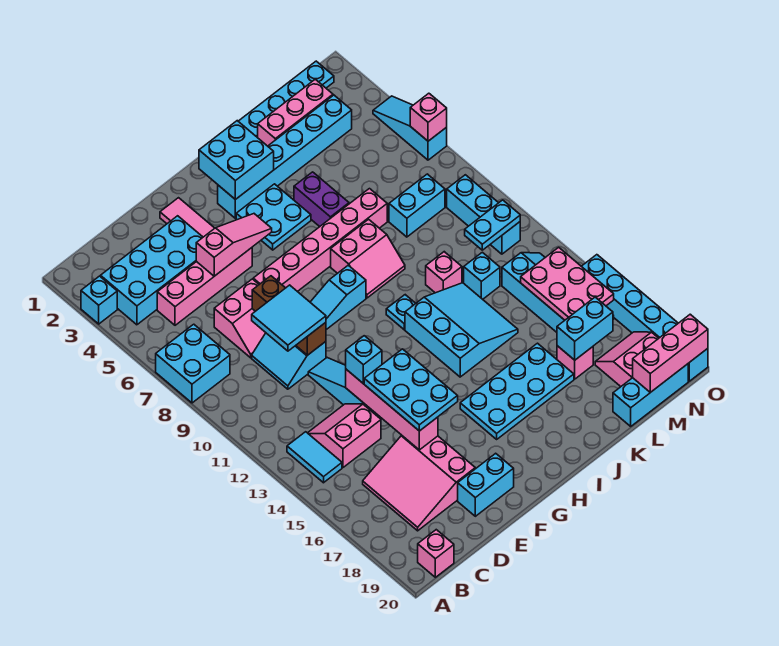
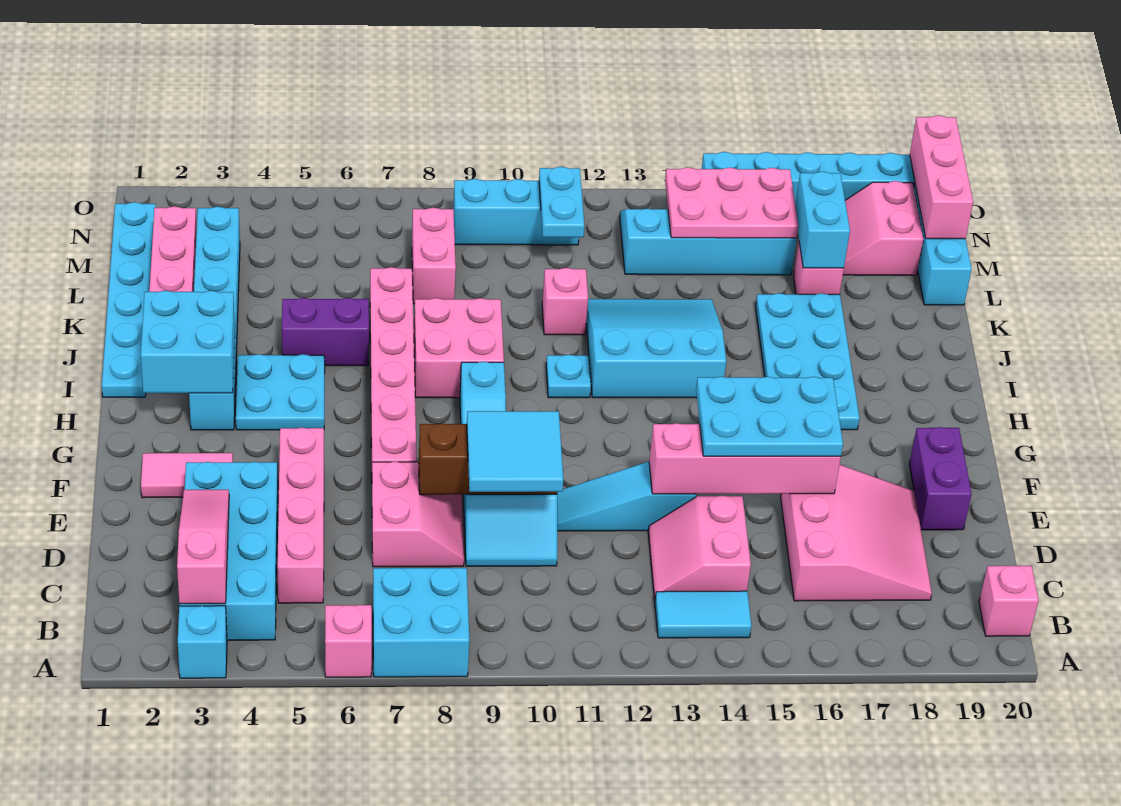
pink 3x3 slope [363,435,475,531] -> pink 3x3 slope turned to [781,465,932,601]
pink 1x3 slope [196,214,272,276] -> pink 1x3 slope moved to [177,490,229,604]
cyan 1x1 brick [346,336,382,383] -> none
cyan 1x2 brick [458,453,514,516] -> purple 1x2 brick [909,427,971,530]
pink 2x2 slope [331,219,405,298] -> pink 2x2 brick [414,298,504,398]
cyan 1x2 brick [389,174,445,237] -> pink 1x2 brick [412,208,456,304]
cyan 1x1 brick [464,252,500,299] -> none
cyan 1x3 slope [373,96,447,160] -> none
pink 1x1 brick [410,93,447,141] -> pink 1x1 brick moved to [325,605,372,677]

